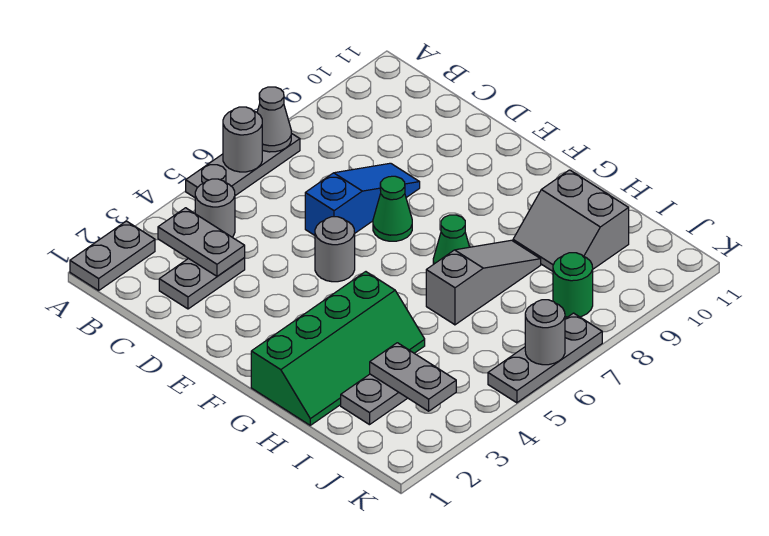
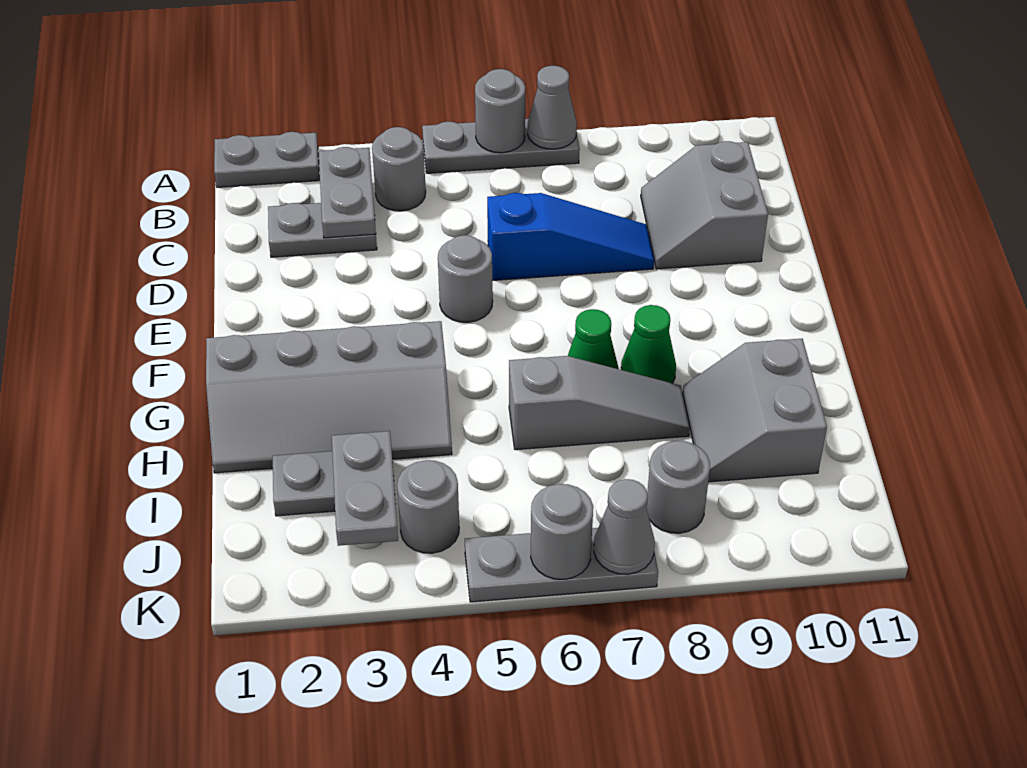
none -> grey 2x2 slope [641,141,768,269]
green 1x1 cone [373,176,412,241] -> green 1x1 cone moved to [621,305,676,383]
green 2x4 slope [251,272,425,425] -> grey 2x4 slope [206,321,452,473]
none -> grey 1x1 round brick [397,460,459,553]
green 1x1 round brick [553,253,593,317] -> grey 1x1 round brick [646,441,710,533]
none -> grey 1x1 cone [594,479,655,574]

